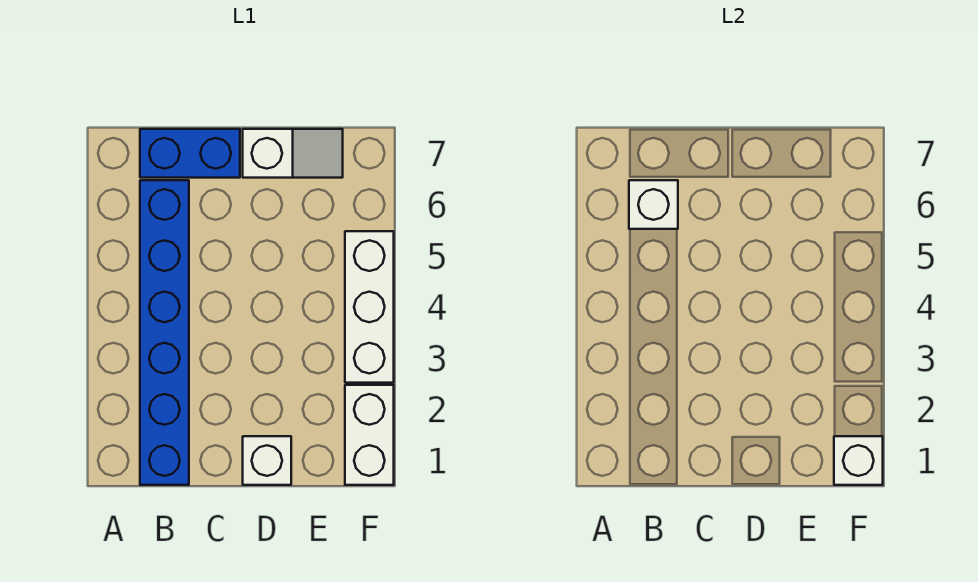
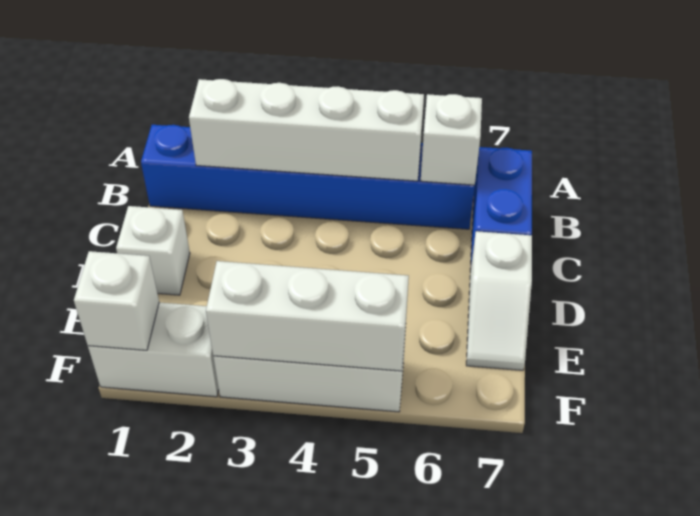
none -> white 1x4 brick [189,79,424,181]
none -> white 1x3 brick [206,261,409,371]

